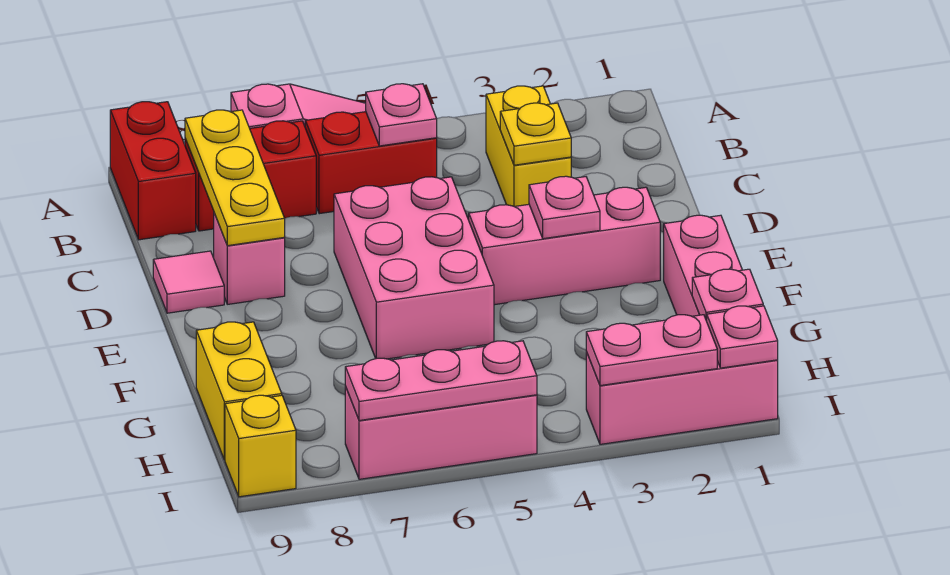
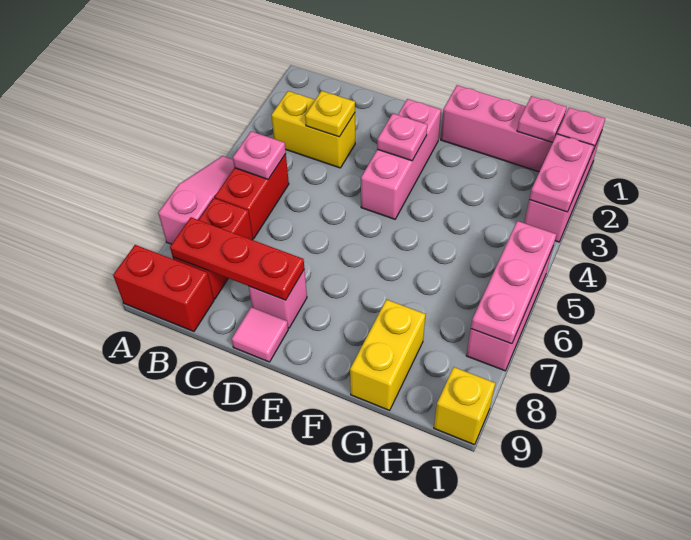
yellow 1x3 plate [185,110,285,246] -> red 1x3 plate [170,217,304,300]
pink 2x3 brick [334,177,494,359] -> none
yellow 1x2 brick [196,322,282,460] -> yellow 1x2 brick turned to [350,300,426,410]

